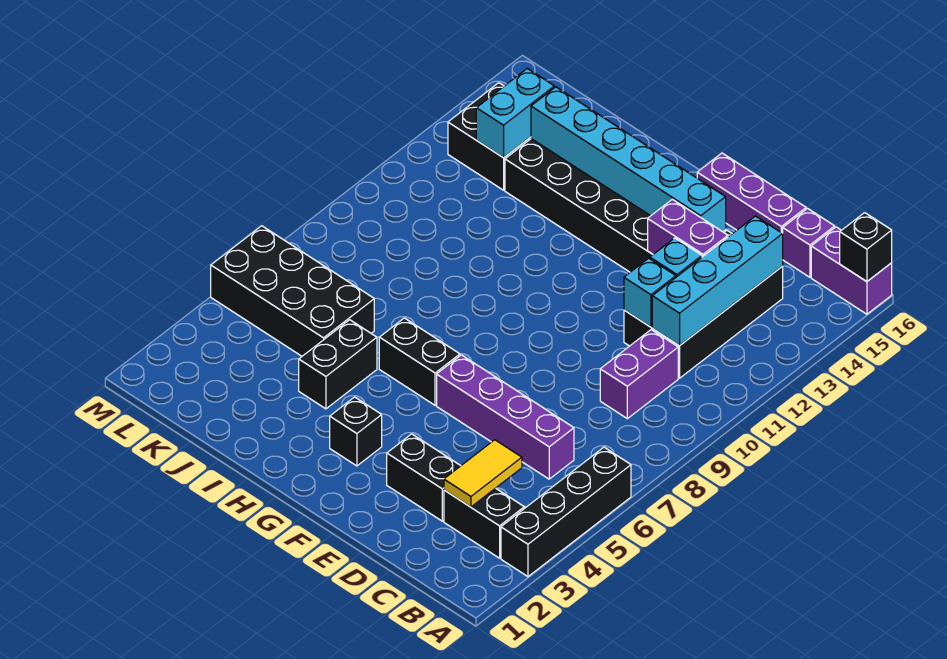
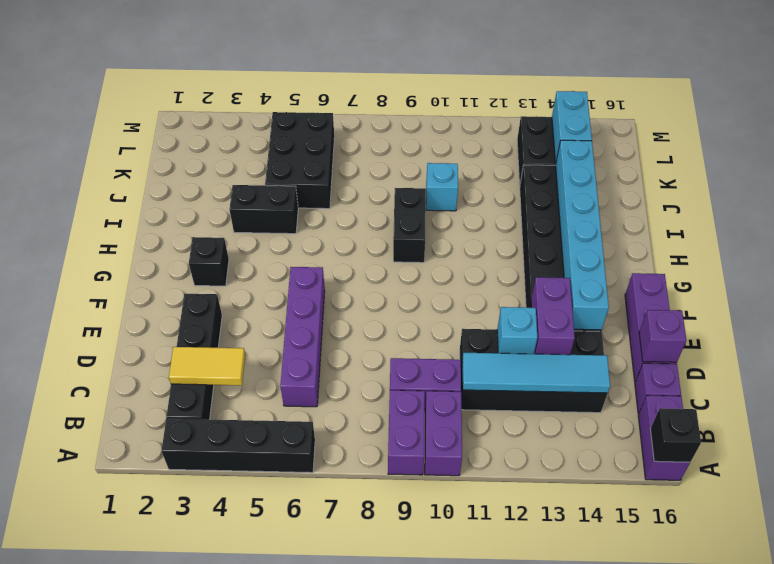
none -> purple 1x2 brick [388,390,425,475]
none -> purple 1x2 brick [425,391,462,476]
cyan 1x4 brick [652,216,783,346] -> cyan 1x4 tile [462,353,610,393]
cyan 1x1 brick [624,258,676,327] -> cyan 1x1 brick moved to [426,163,458,211]
none -> purple 1x1 brick [639,310,686,362]
black 1x2 brick [379,318,460,405] -> black 1x2 brick moved to [393,188,426,263]
black 2x4 brick [211,226,374,356] -> black 2x3 brick [265,112,334,209]
cyan 1x2 brick [476,68,554,158] -> cyan 1x2 brick turned to [552,91,592,164]

